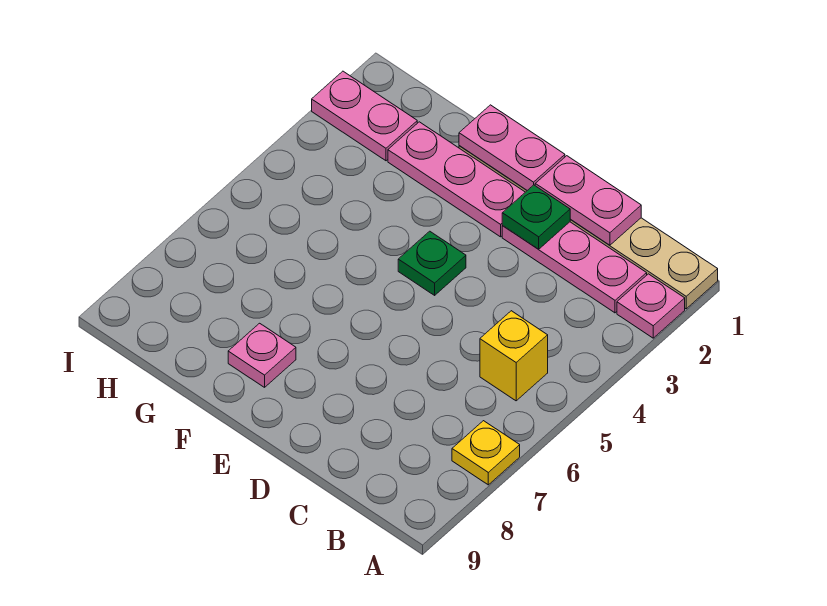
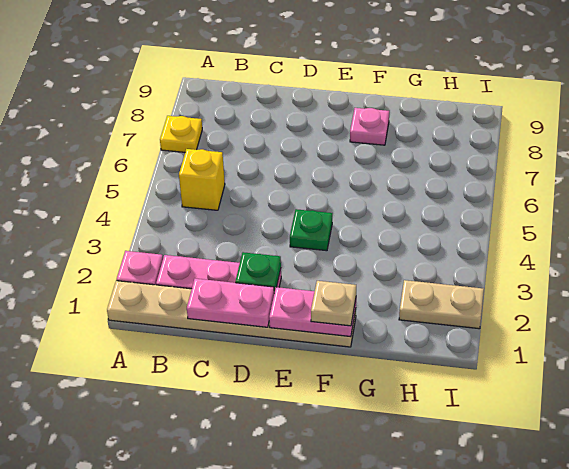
pink 1x3 plate [388,122,525,237] -> none
none -> tan 1x1 plate [311,281,356,326]
pink 1x2 plate [312,71,417,161] -> tan 1x2 plate [399,280,484,329]

